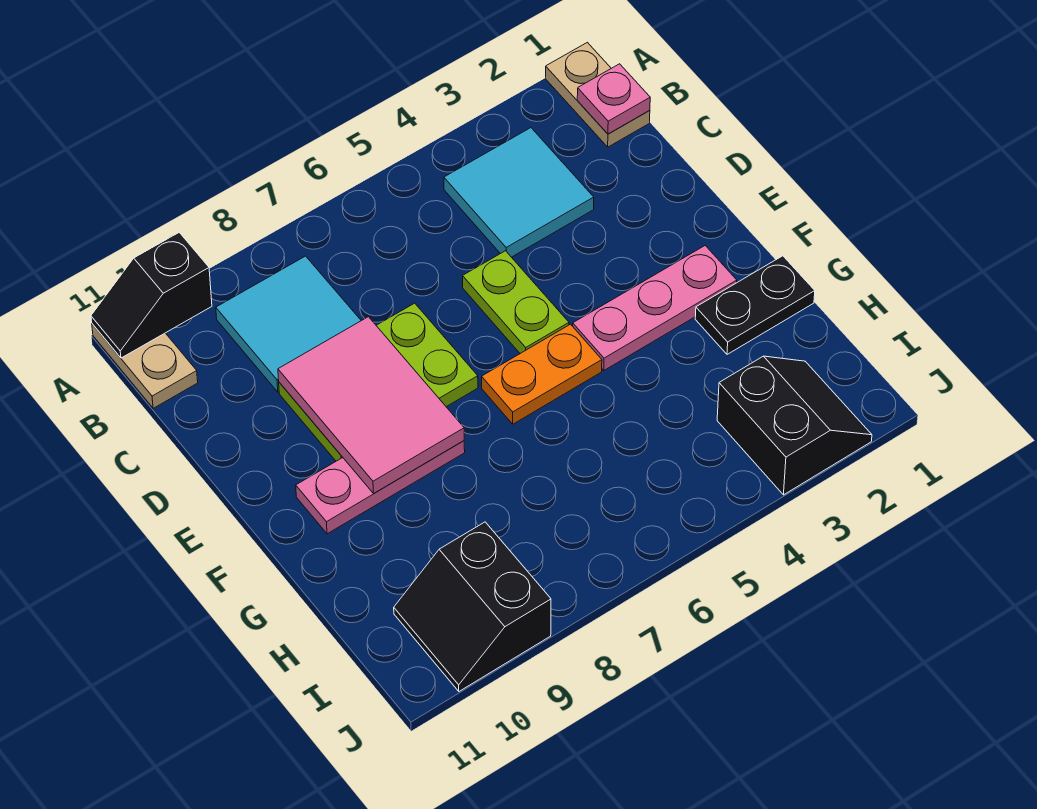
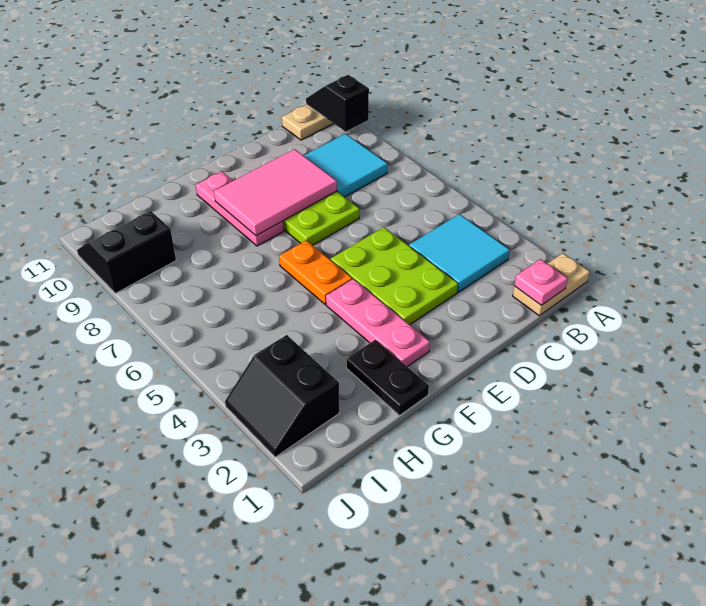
lime 1x2 plate [463,251,569,353] -> lime 2x3 plate [331,227,458,325]
black 2x2 slope [717,356,872,495] -> black 2x2 slope turned to [225,335,339,457]

